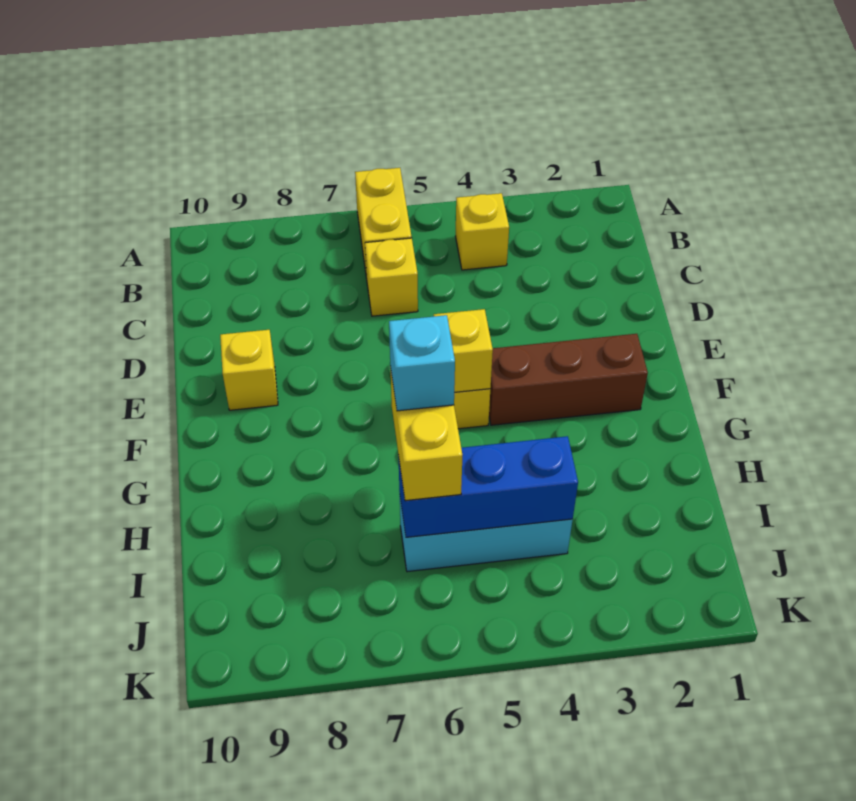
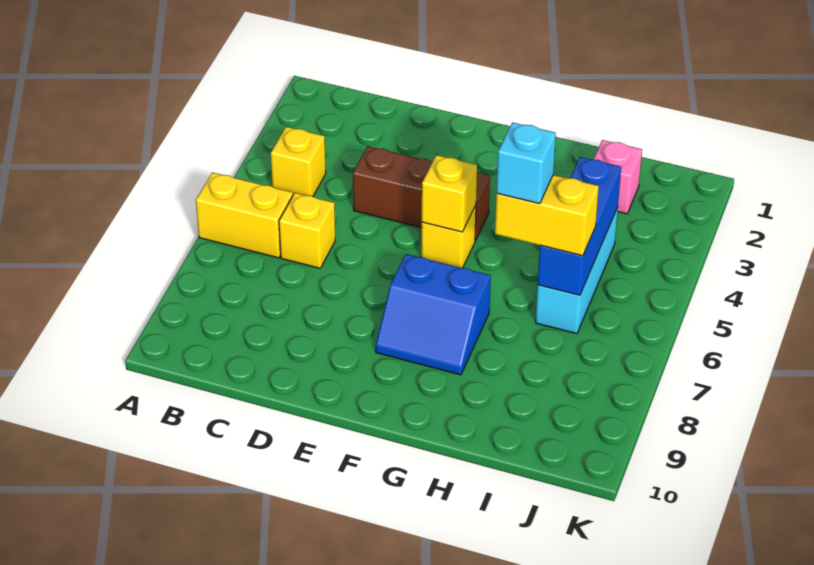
yellow 1x1 brick [220,330,278,410] -> none
brown 1x3 brick [489,334,648,425] -> brown 1x3 brick turned to [353,146,490,241]
none -> blue 2x2 slope [376,254,491,375]
none -> pink 1x1 brick [594,140,642,214]

